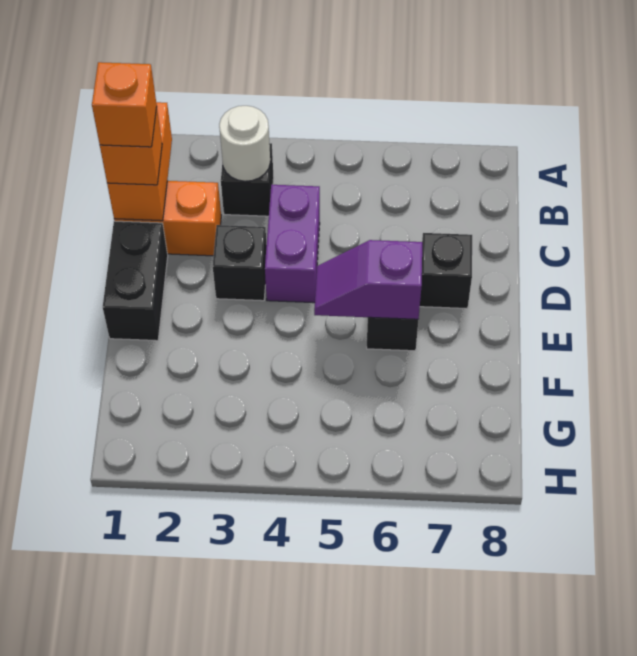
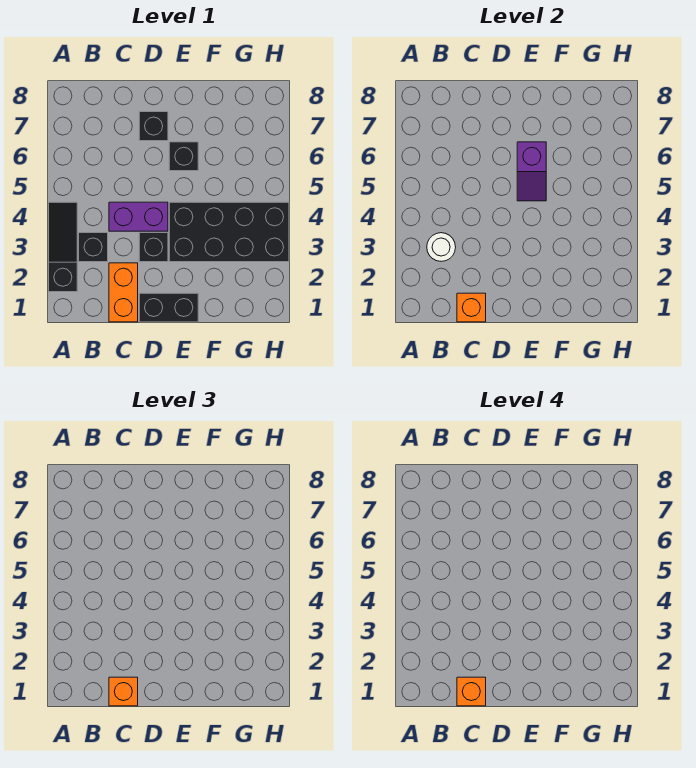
none -> black 1x3 slope [49,202,77,292]
orange 1x2 brick [107,102,172,221] -> orange 1x1 brick [457,293,486,322]
none -> black 2x4 brick [169,202,289,262]

